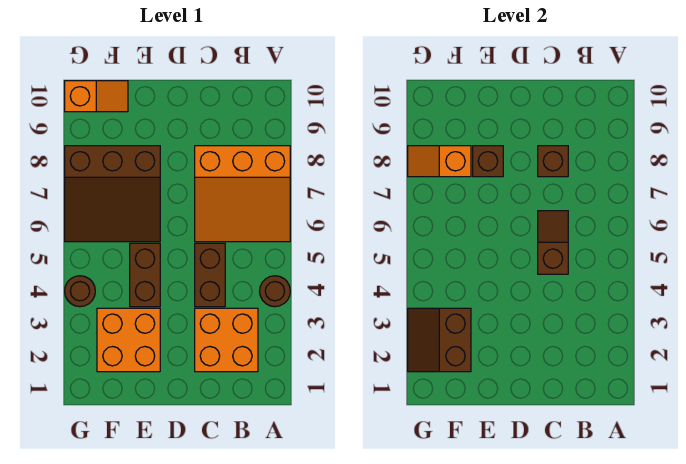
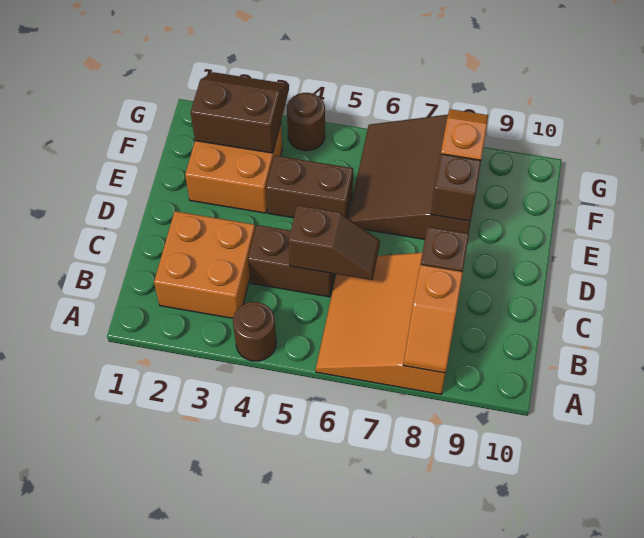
orange 1x2 slope [65,81,128,112] -> orange 1x2 slope moved to [403,265,463,373]

